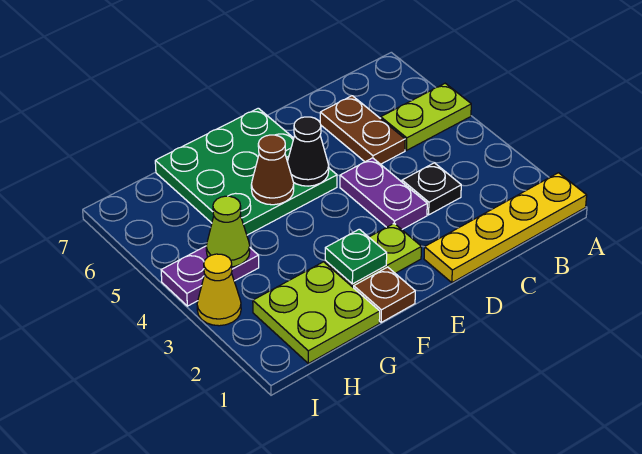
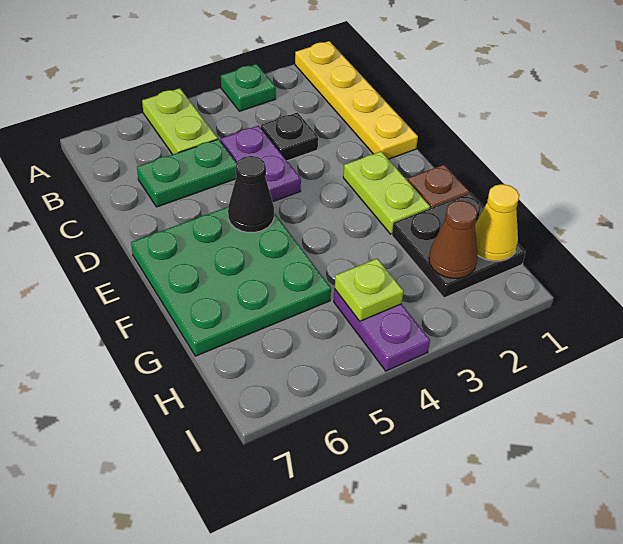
brown 1x2 plate [320,96,405,164] -> green 1x2 plate [137,139,237,207]
purple 1x2 plate [340,158,427,229] -> purple 1x2 plate turned to [221,126,301,202]
green 1x1 plate [325,229,387,284] -> green 1x1 plate moved to [221,64,276,111]
brown 1x1 cone [251,135,294,205] -> brown 1x1 cone moved to [429,201,478,278]
lime 2x2 plate [253,262,380,363] -> black 2x2 plate [392,193,525,298]
lime 1x1 cone [206,196,250,267] -> lime 1x1 plate [335,259,403,321]
yellow 1x1 cone [197,254,241,326] -> yellow 1x1 cone moved to [475,184,519,261]

